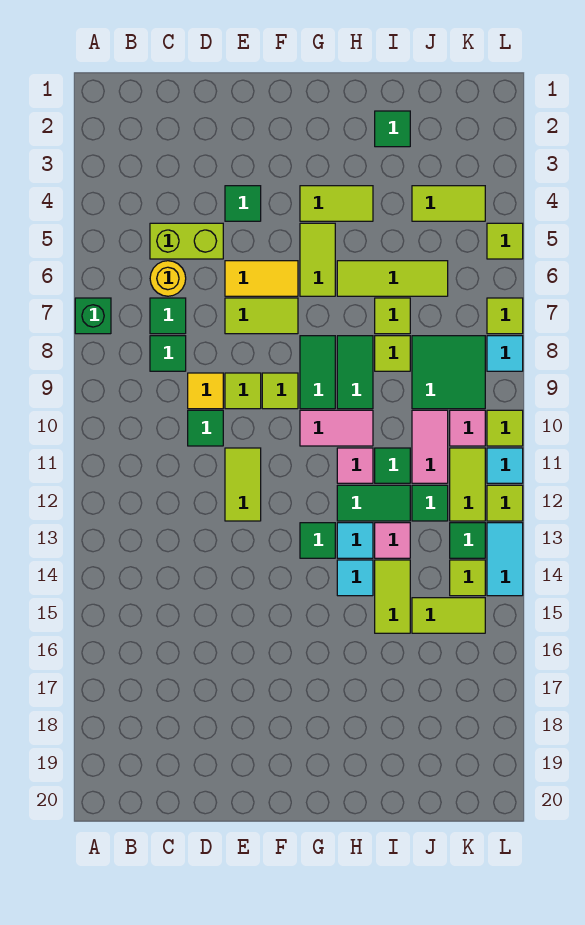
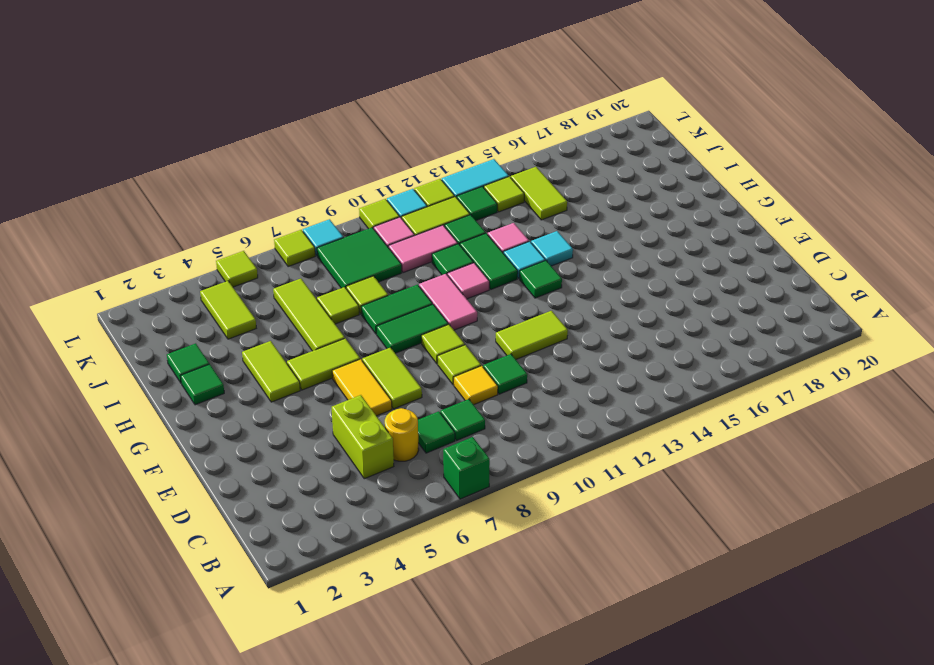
green 1x1 tile [225,186,261,221] -> green 1x1 tile moved to [181,364,224,405]
lime 1x2 tile [375,560,410,633] -> none

